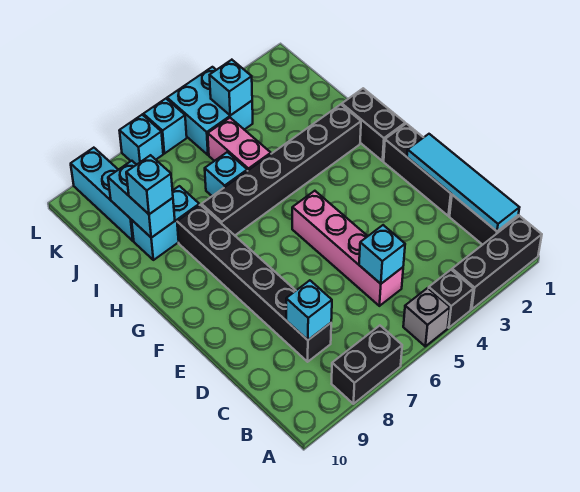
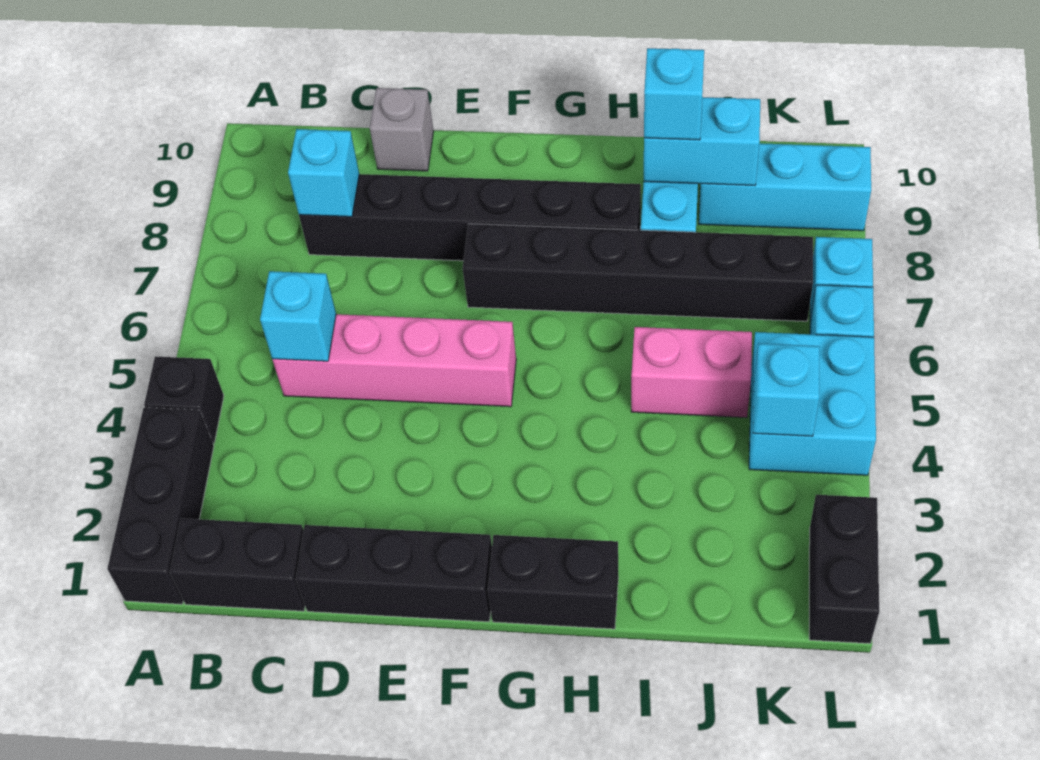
grey 1x1 brick [403,288,450,346] -> grey 1x1 brick moved to [370,88,434,171]
black 1x2 brick [332,326,402,404] -> black 1x2 brick moved to [809,495,879,644]
cyan 1x4 tile [407,134,519,231] -> none
black 1x6 brick [202,104,361,235] -> black 1x6 brick turned to [463,224,813,321]
cyan 1x1 brick [205,152,247,196] -> none

